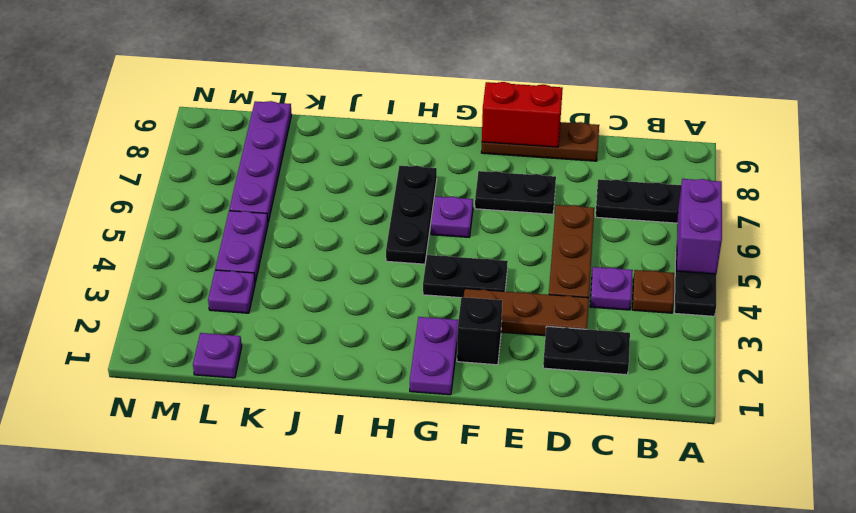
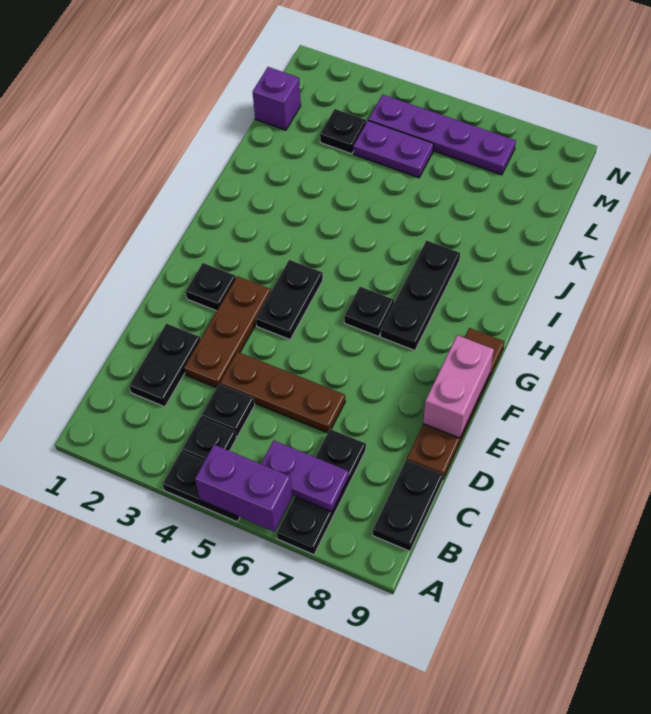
brown 1x1 plate [632,270,674,313] -> black 1x1 plate [182,417,237,461]
purple 1x1 plate [590,267,633,310] -> black 1x1 plate [201,384,255,437]
brown 1x3 plate [481,122,599,161] -> brown 1x4 plate [407,328,505,479]
black 1x2 plate [475,171,556,214] -> black 1x2 plate moved to [373,460,443,551]
red 1x2 brick [482,82,563,147] -> pink 1x2 brick [423,335,494,438]
black 1x1 brick [457,297,502,365] -> black 1x1 plate [186,263,236,311]
purple 1x2 plate [410,317,458,395] -> purple 1x2 plate moved to [261,441,349,512]
purple 1x1 plate [431,196,473,237] -> black 1x1 plate [344,287,394,336]
black 1x3 plate [386,166,437,264] -> black 1x3 plate turned to [380,240,460,350]
purple 1x1 plate [193,333,242,378] -> purple 1x1 brick [253,67,301,130]
purple 1x1 plate [208,270,255,313] -> black 1x1 plate [320,109,366,154]
purple 1x4 plate [229,101,292,222] -> purple 1x4 plate moved to [368,95,516,175]

